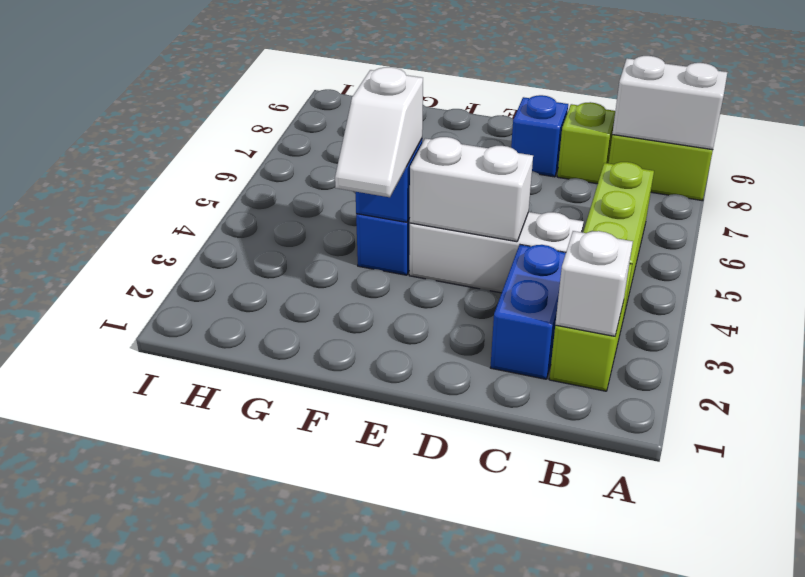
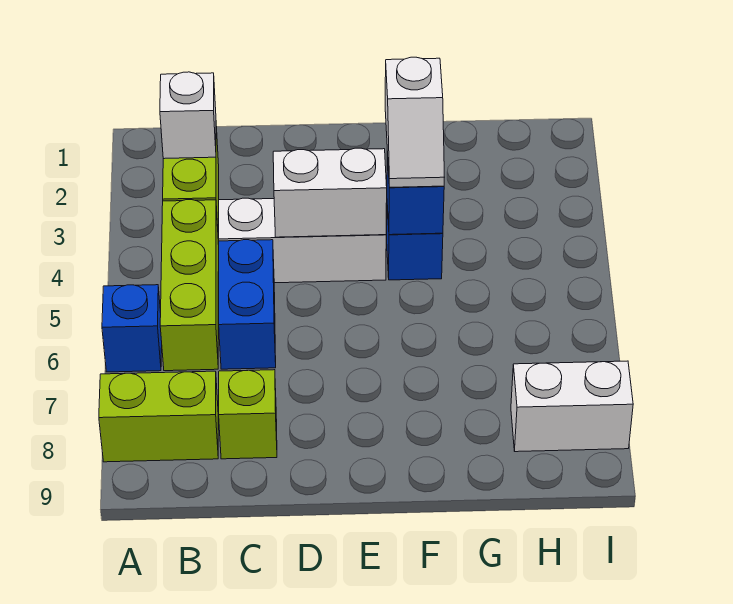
white 1x2 brick [612,56,727,150] -> white 1x2 brick moved to [511,361,633,452]
blue 1x2 brick [490,245,566,379] -> blue 1x2 brick moved to [218,240,276,369]
blue 1x1 brick [511,95,568,177] -> blue 1x1 brick moved to [102,285,162,372]
white 1x2 slope [335,67,423,197] -> white 1x2 slope turned to [385,57,444,187]

